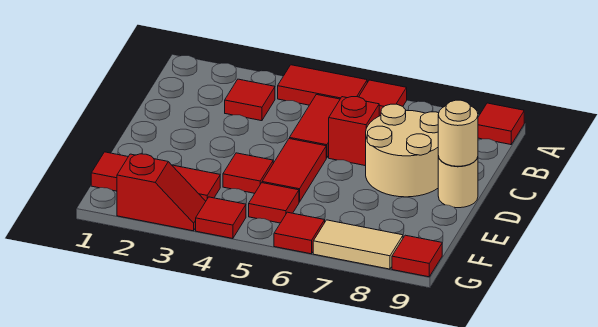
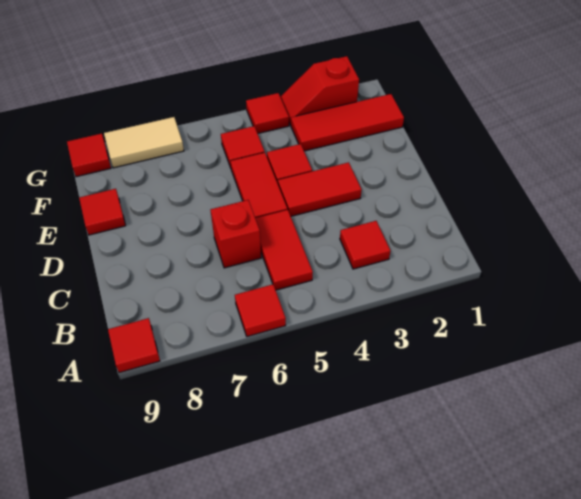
red 1x2 tile [278,65,367,105] -> red 1x2 tile moved to [278,162,362,216]
tan 2x2 round brick [366,104,439,197] -> none
tan 1x1 round brick [438,156,478,208] -> none
tan 1x1 round brick [438,100,478,166] -> none
red 1x1 tile [274,212,325,254] -> red 1x1 tile moved to [79,189,126,235]

